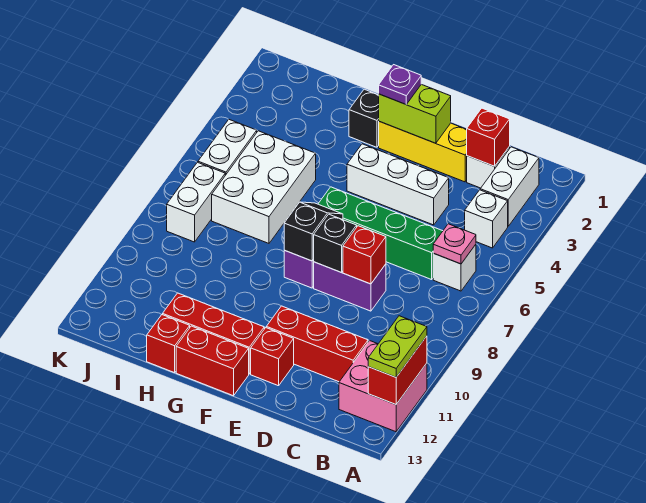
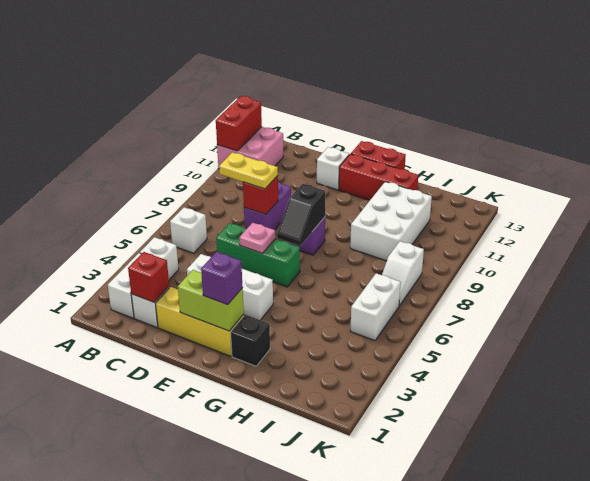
lime 1x2 plate [368,316,427,377] -> none
pink 1x1 plate [433,224,476,264] -> pink 1x1 plate moved to [239,223,276,253]
green 1x4 brick [318,187,443,280] -> green 1x3 brick [216,223,300,287]
none -> yellow 1x2 plate [219,152,278,189]
red 1x3 brick [266,306,368,382] -> none
purple 1x2 brick [314,262,386,311] -> purple 1x2 brick turned to [244,182,291,230]
black 1x1 brick [313,214,357,272] -> none
red 1x1 brick [251,328,294,386] -> white 1x1 brick [317,147,349,190]
purple 1x1 plate [379,65,421,104] -> purple 1x1 brick [201,252,243,305]
white 2x3 brick [212,131,316,243] -> white 2x3 brick moved to [350,182,432,261]
red 1x1 brick [147,315,190,373] -> none
white 1x2 brick [167,162,225,242] -> white 1x2 slope [382,241,424,306]

